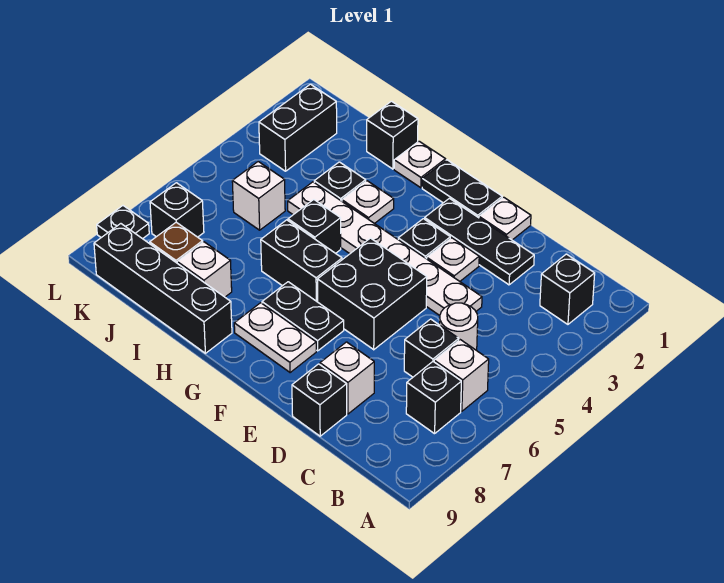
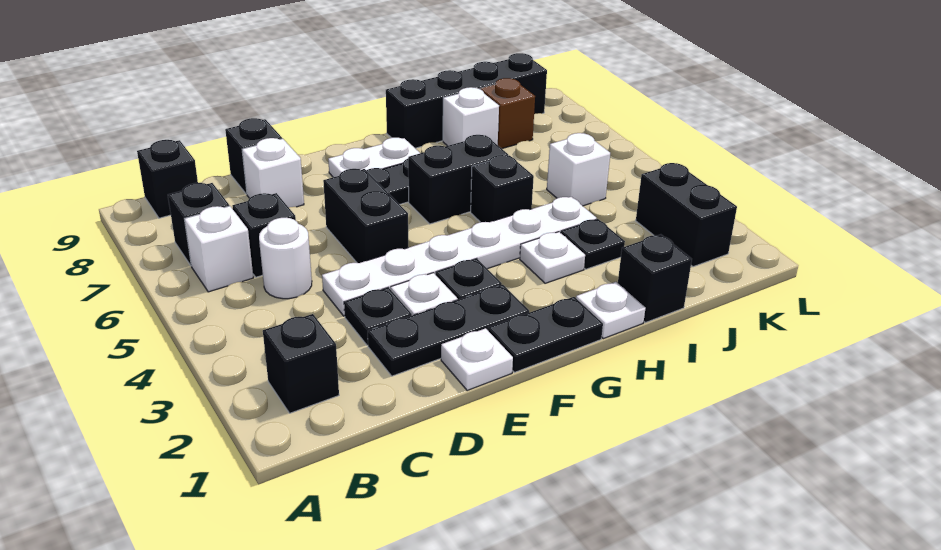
black 2x2 brick [317,238,427,350] -> black 1x2 brick [323,169,408,263]
black 1x1 brick [150,183,204,237] -> black 1x1 brick moved to [137,140,198,218]
black 1x1 plate [97,206,149,239] -> black 1x1 plate moved to [344,287,412,345]

